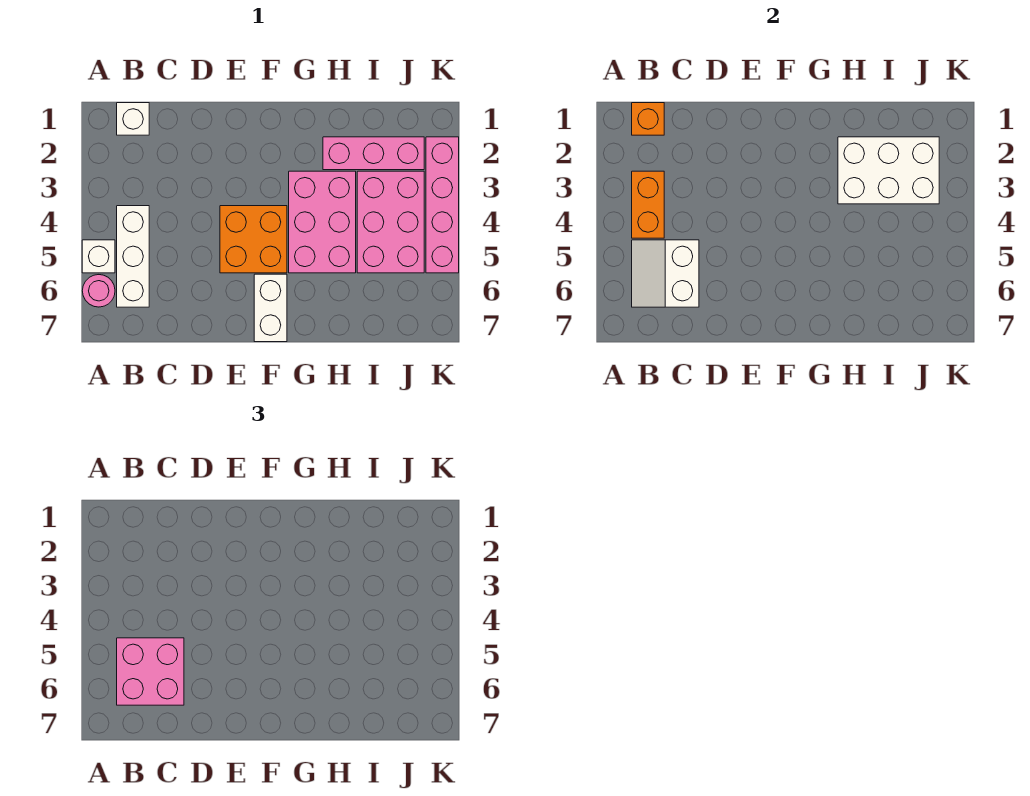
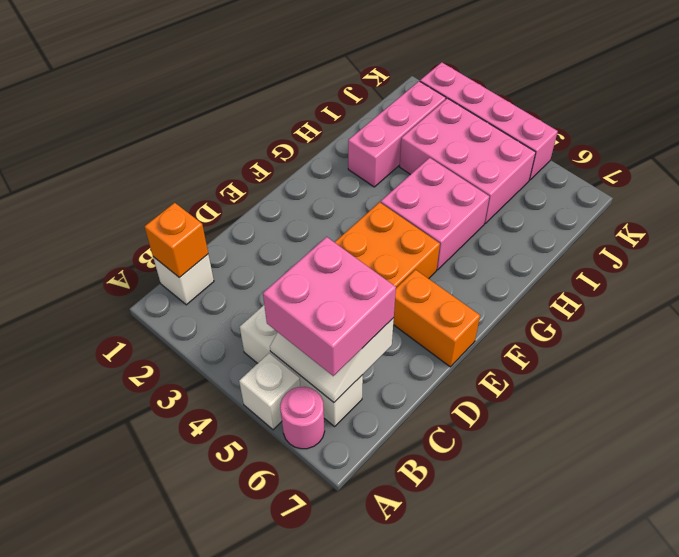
orange 1x2 brick [632,171,664,238] -> orange 1x2 brick moved to [393,270,480,367]
white 1x2 brick [254,274,287,342] -> none
pink 2x3 brick [289,171,356,273] -> pink 2x2 brick [381,158,489,270]
white 2x3 brick [838,137,939,204] -> none

